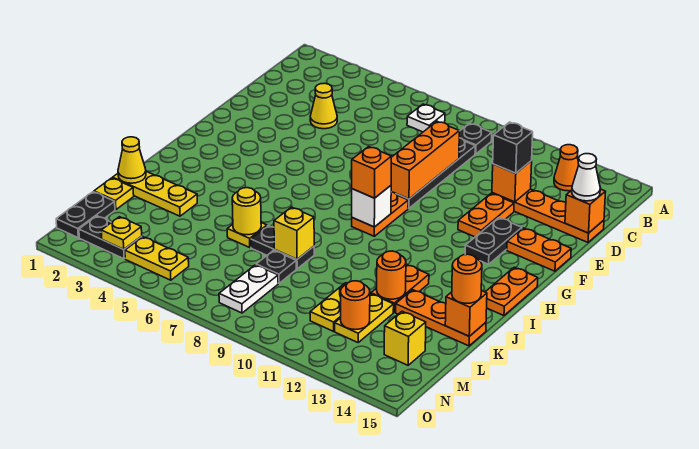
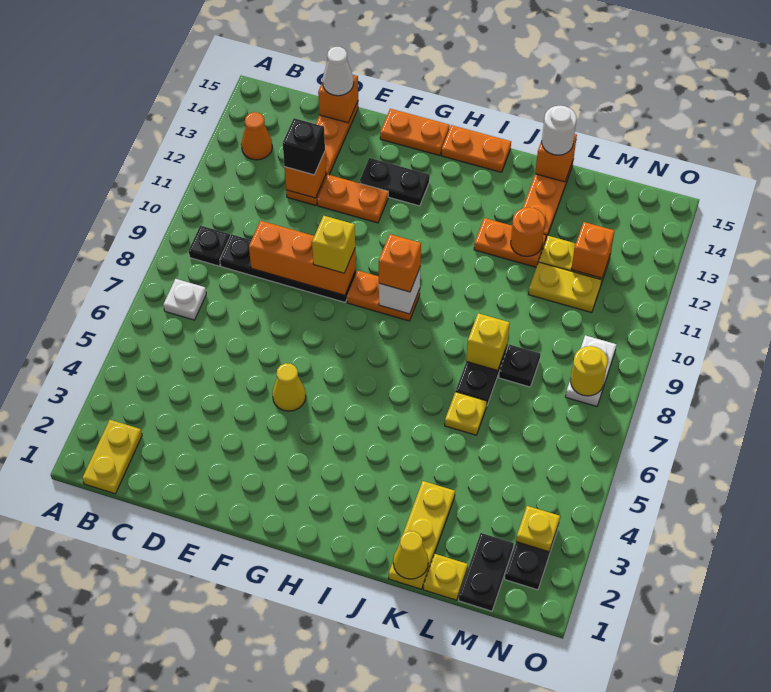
yellow 1x1 cone [310,83,337,129] -> yellow 1x1 cone moved to [272,363,306,411]
orange 1x2 plate [507,228,571,271] -> orange 1x2 plate turned to [380,109,450,156]
yellow 1x1 round brick [232,188,261,235] -> yellow 1x1 round brick moved to [570,346,608,396]
orange 1x1 round brick [452,254,482,303] -> white 1x1 round brick [542,106,577,155]
black 1x2 plate [56,192,115,238] -> black 1x2 plate turned to [459,533,514,611]
white 1x2 plate [219,265,278,313] -> white 1x2 plate turned to [566,335,617,406]
orange 1x1 round brick [341,281,370,330] -> orange 1x1 brick [571,222,615,278]
yellow 1x1 brick [384,312,426,365] -> yellow 1x1 brick moved to [312,216,355,273]
yellow 1x2 plate [125,237,189,280] -> yellow 1x2 plate moved to [82,420,142,494]

